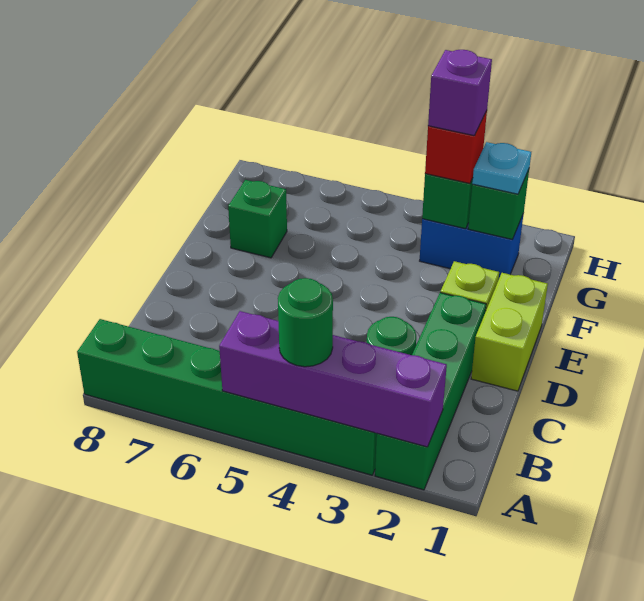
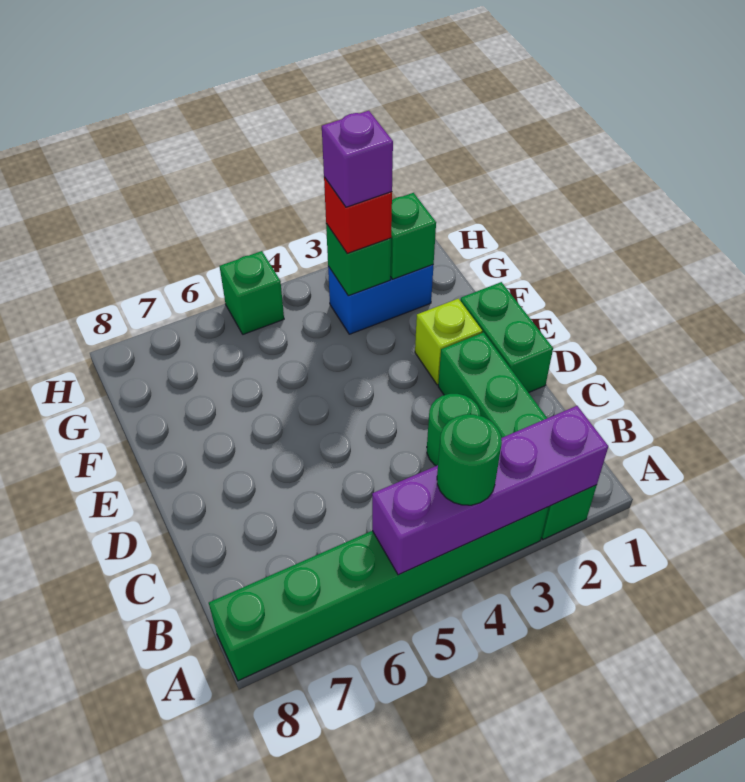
lime 1x2 brick [471,273,548,391] -> green 1x2 brick [460,282,553,393]
green 1x1 brick [228,180,287,258] -> green 1x1 brick moved to [220,251,284,334]
cyan 1x1 plate [472,142,531,194] -> none

